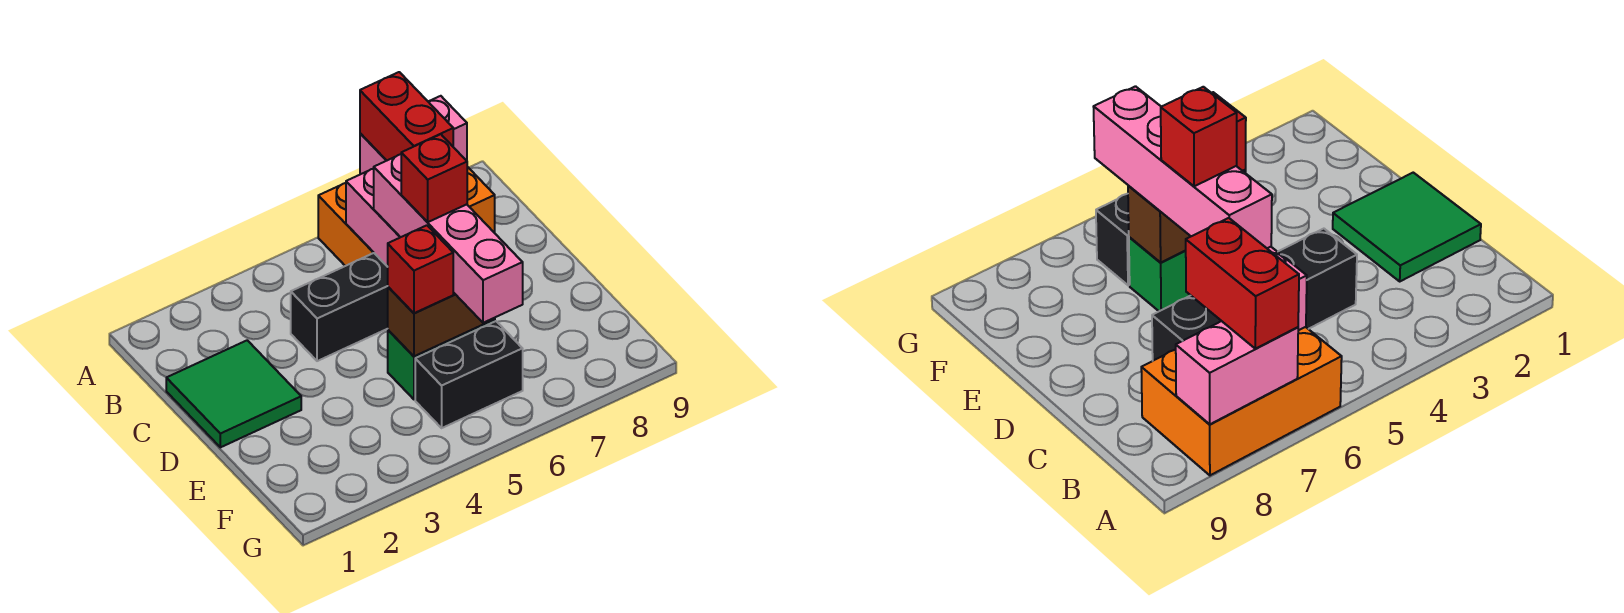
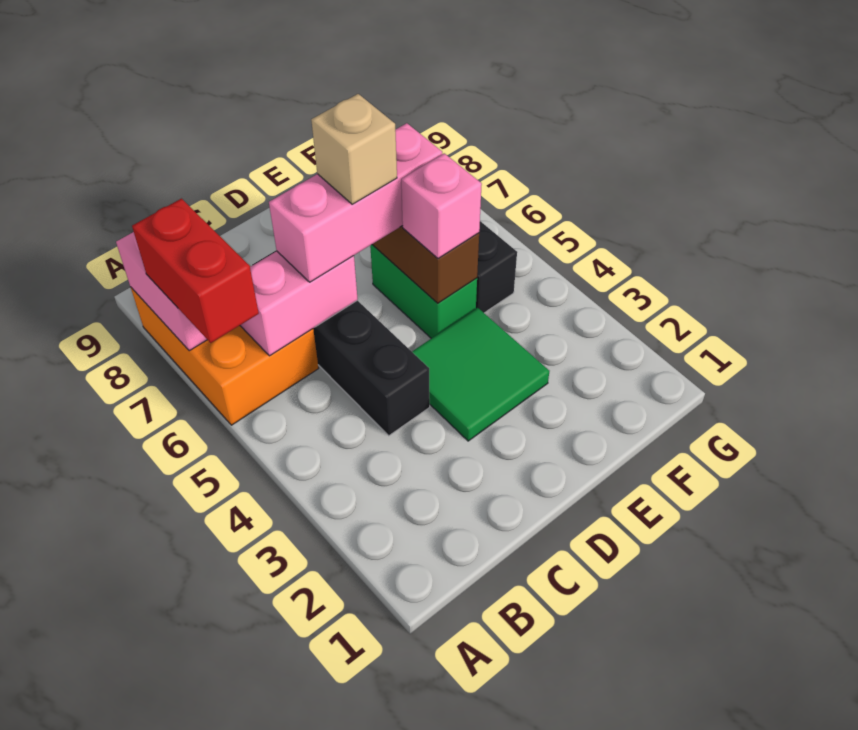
red 1x2 brick [360,72,453,161] -> red 1x2 brick turned to [132,199,259,343]
green 2x2 tile [166,340,301,447] -> green 2x2 tile moved to [412,308,549,441]
pink 1x4 brick [373,154,523,323] -> pink 1x3 brick [269,123,442,282]
red 1x1 brick [401,134,467,222] -> tan 1x1 brick [311,94,397,204]
red 1x1 brick [388,225,453,313] -> pink 1x1 brick [401,153,482,258]

